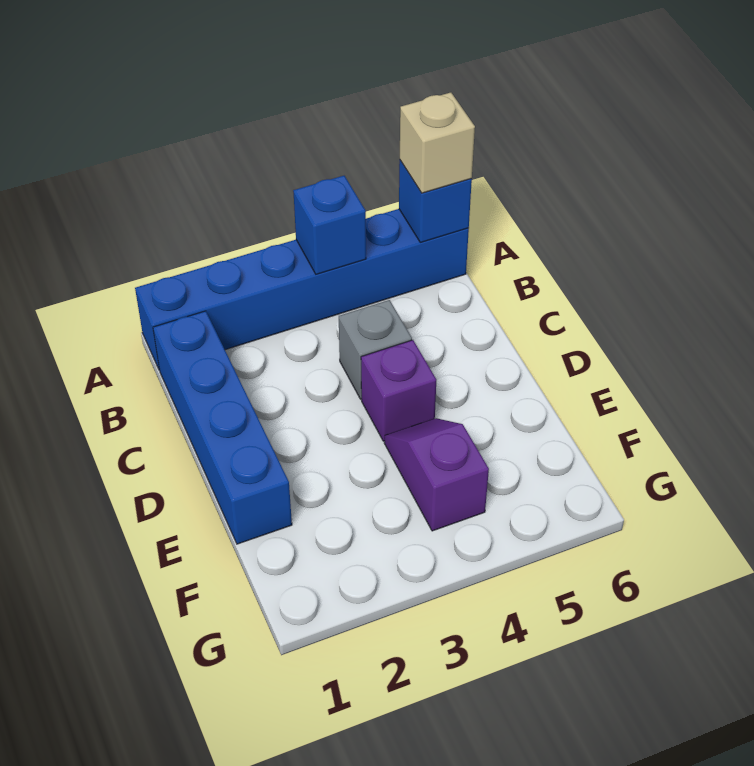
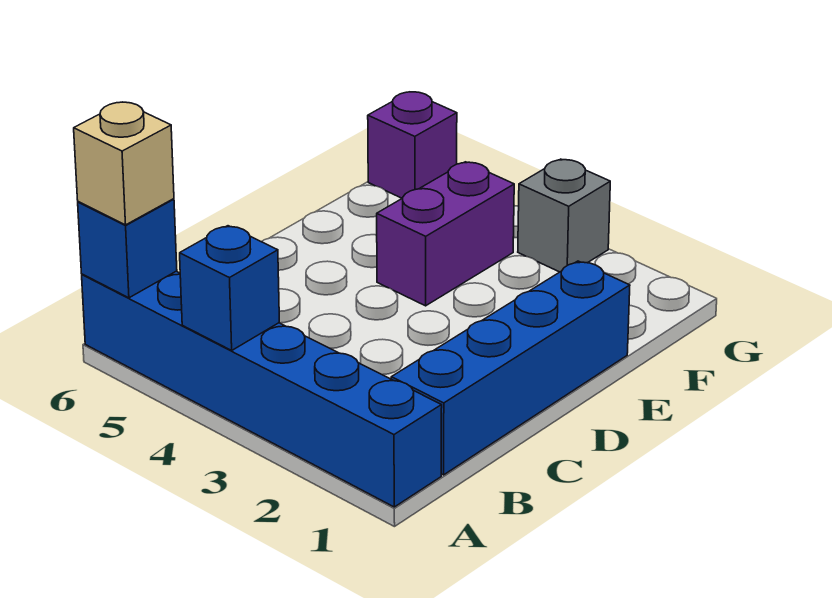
grey 1x1 brick [339,300,412,399] -> grey 1x1 brick moved to [518,159,610,272]
purple 1x1 brick [361,340,436,441] -> purple 1x1 brick moved to [368,92,457,198]
purple 1x2 slope [384,418,489,531] -> purple 1x2 brick [377,162,514,306]

